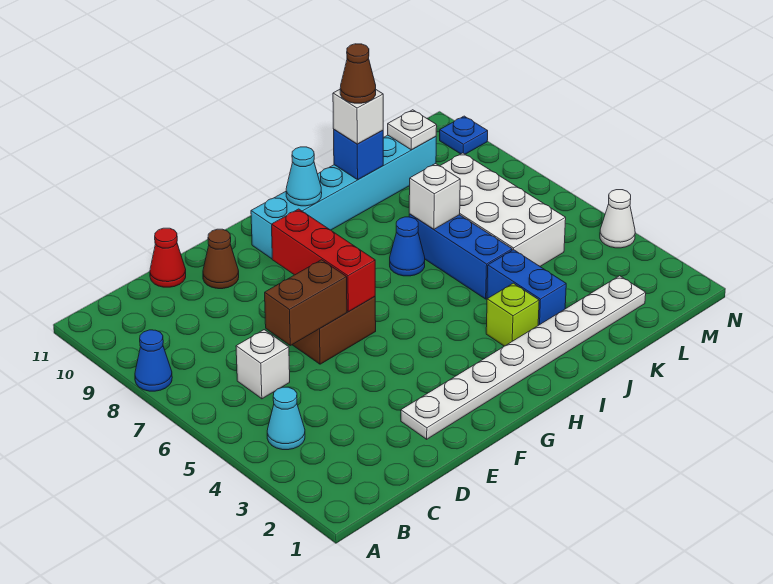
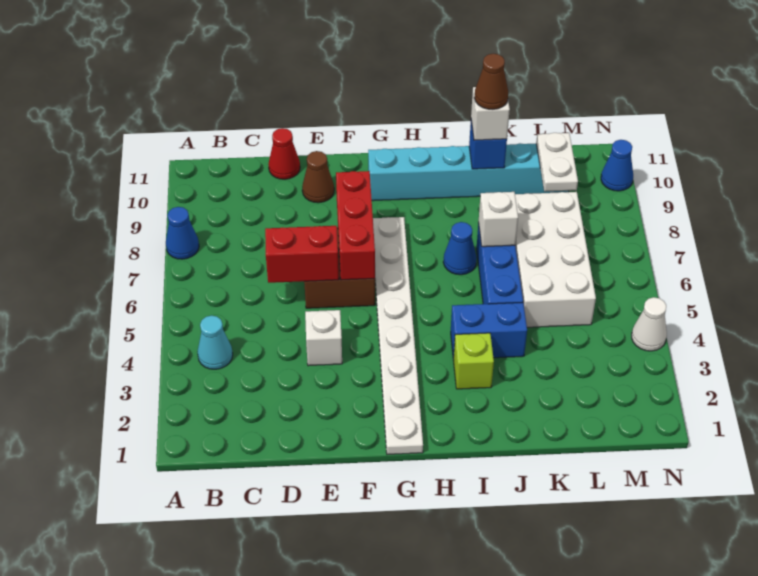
white 1x1 brick [236,330,290,399] -> white 1x1 brick moved to [305,310,342,366]
brown 1x2 brick [265,260,347,345] -> red 1x2 brick [265,226,339,283]
white 1x8 plate [401,276,646,439] -> white 1x8 plate turned to [373,217,423,454]
cyan 1x1 cone [286,147,322,206] -> none
blue 1x2 brick [487,250,566,325] -> blue 1x2 brick turned to [451,302,527,359]
white 1x1 plate [388,110,437,150] -> white 1x2 plate [536,133,578,192]
blue 1x1 plate [440,116,488,154] -> blue 1x1 cone [601,140,633,191]

